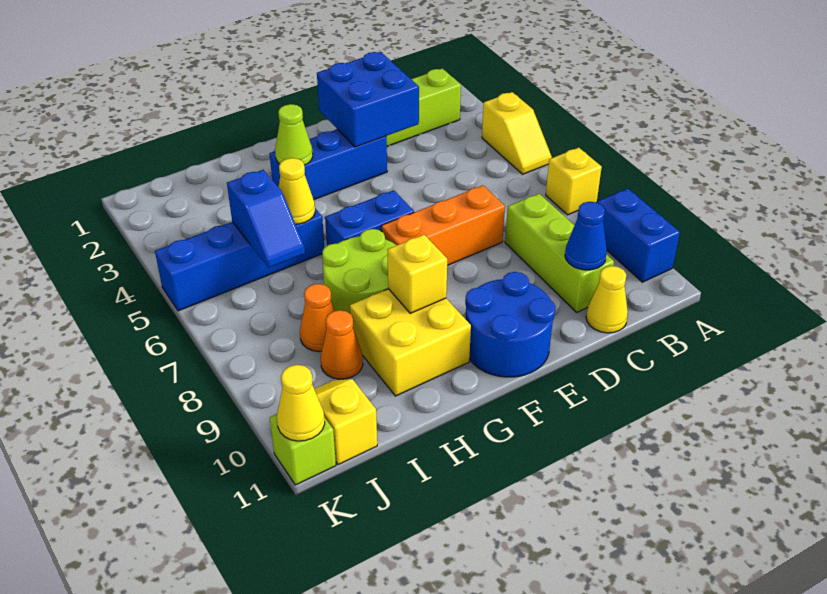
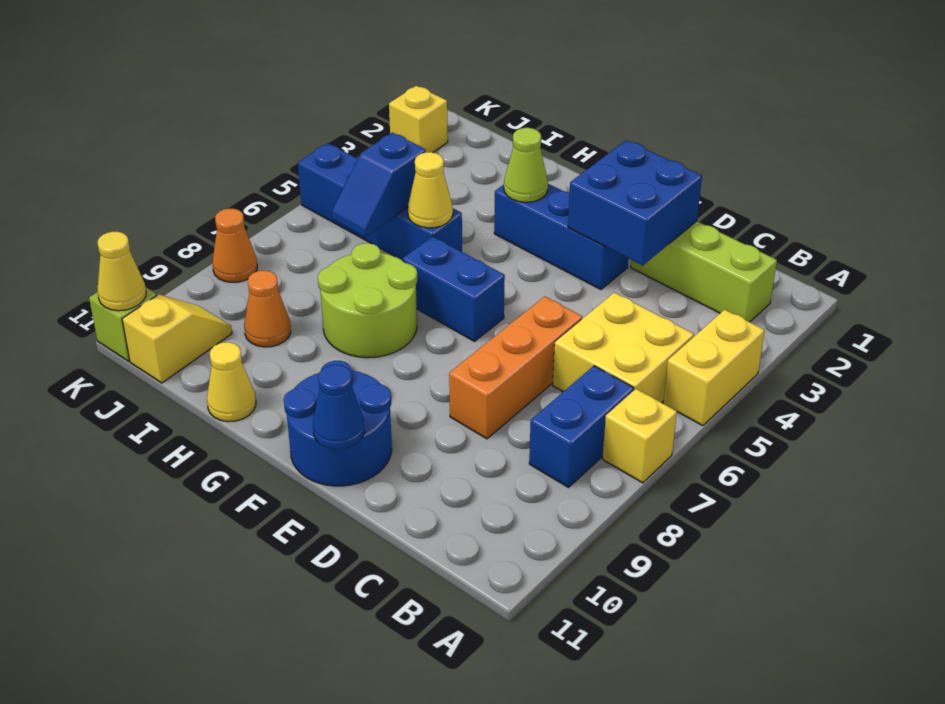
yellow 1x2 slope [482,92,552,174] -> yellow 1x2 brick [663,310,765,426]
blue 1x2 brick [597,189,680,282] -> blue 1x2 brick moved to [529,366,634,487]
lime 1x3 brick [505,194,614,312] -> none
blue 1x1 cone [565,202,607,270] -> blue 1x1 cone moved to [313,365,365,449]
yellow 1x1 cone [586,266,628,333] -> yellow 1x1 cone moved to [207,342,256,422]
orange 1x3 brick [381,185,505,265] -> orange 1x3 brick turned to [449,296,582,439]
yellow 2x2 brick [350,289,471,396] -> yellow 2x2 brick moved to [553,292,694,403]
yellow 1x1 brick [387,235,447,313] -> yellow 1x1 brick moved to [389,86,448,152]
orange 1x1 cone [300,284,335,352] -> orange 1x1 cone moved to [213,209,257,282]

